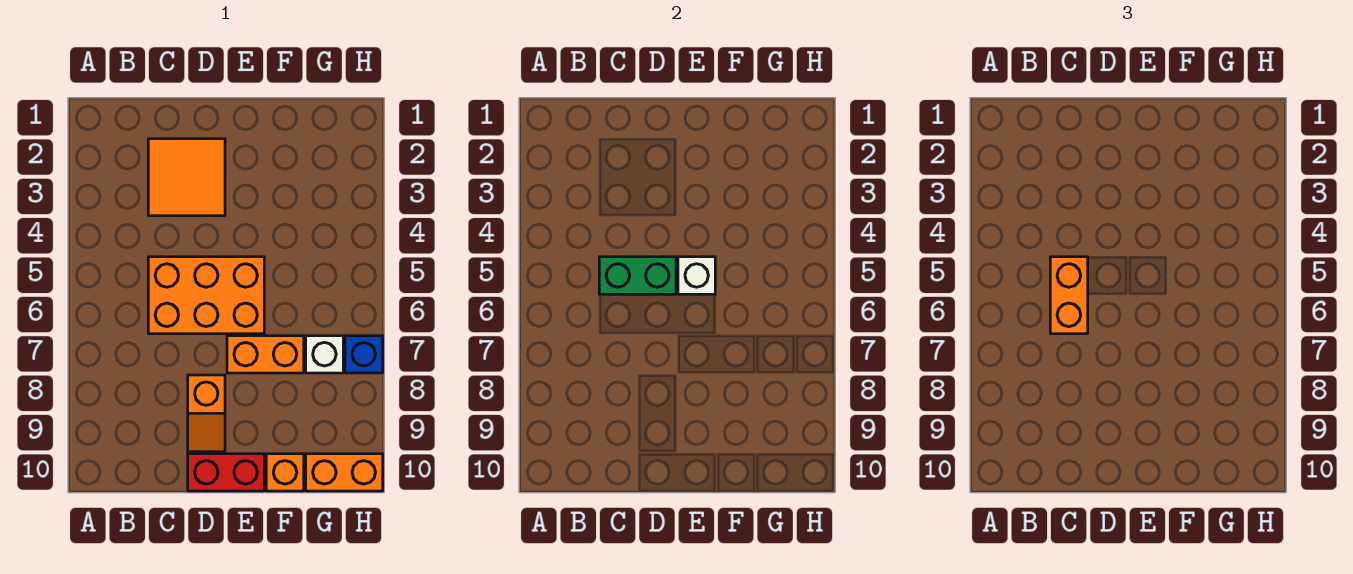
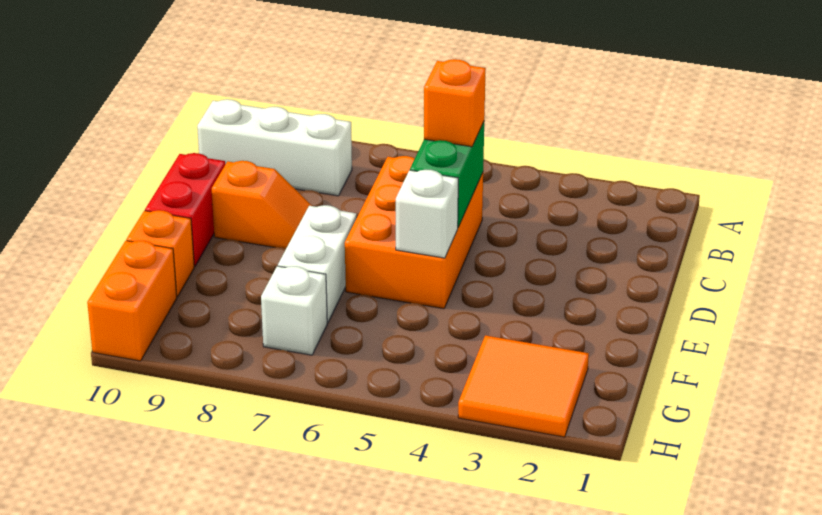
none -> white 1x3 brick [197,99,352,196]
orange 2x2 tile [148,139,225,216] -> orange 2x2 tile moved to [458,335,589,437]
orange 1x2 brick [1050,257,1088,334] -> orange 1x1 brick [424,59,486,147]
orange 1x2 slope [188,375,225,452] -> orange 1x2 slope turned to [212,161,312,249]
orange 1x2 brick [227,336,304,373] -> white 1x2 brick [278,205,357,323]
blue 1x1 brick [345,336,383,373] -> none

